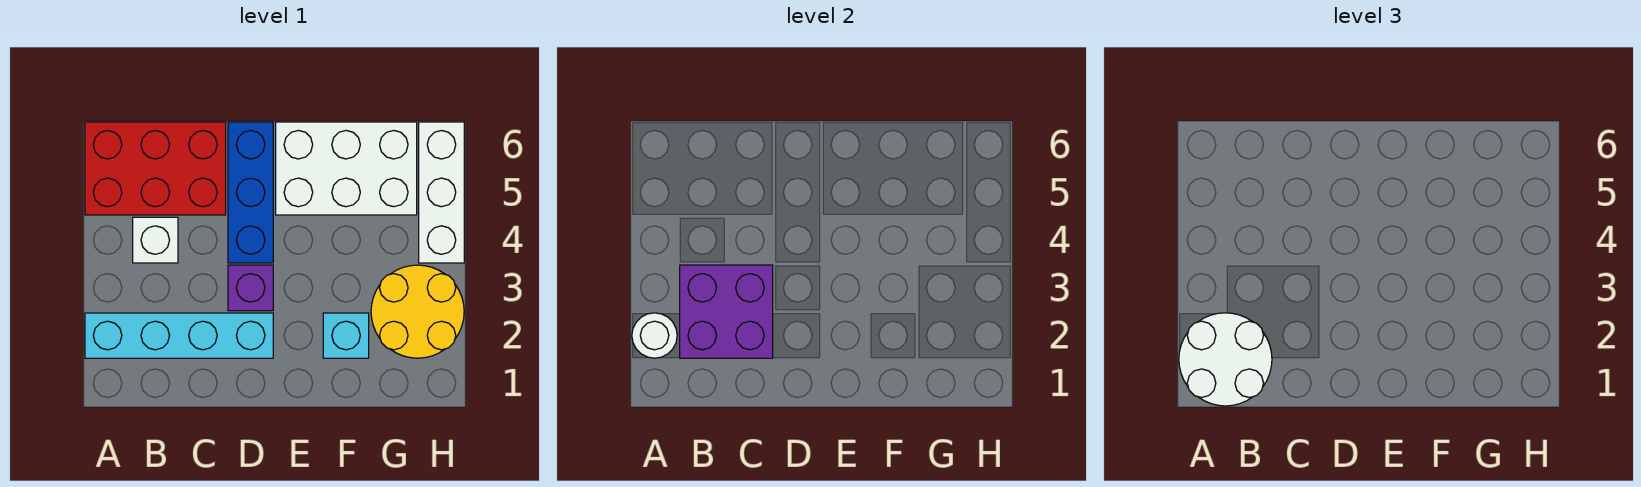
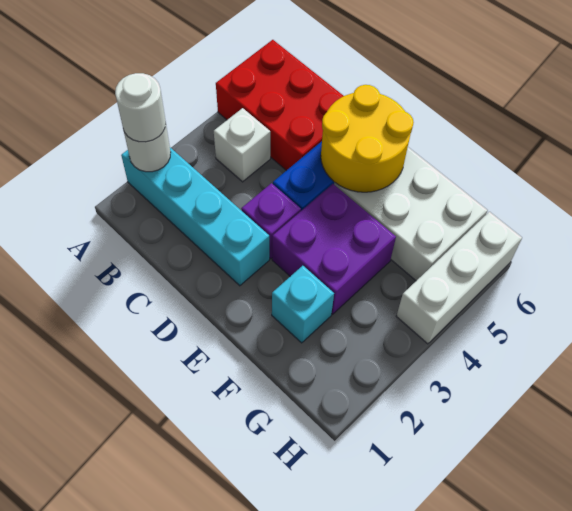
white 2x2 round brick [1179,313,1272,406] -> white 1x1 round brick [115,73,166,142]
purple 2x2 brick [680,265,773,358] -> purple 2x2 brick moved to [272,184,396,314]
yellow 2x2 round brick [371,265,464,358] -> yellow 2x2 round brick moved to [321,85,414,192]

